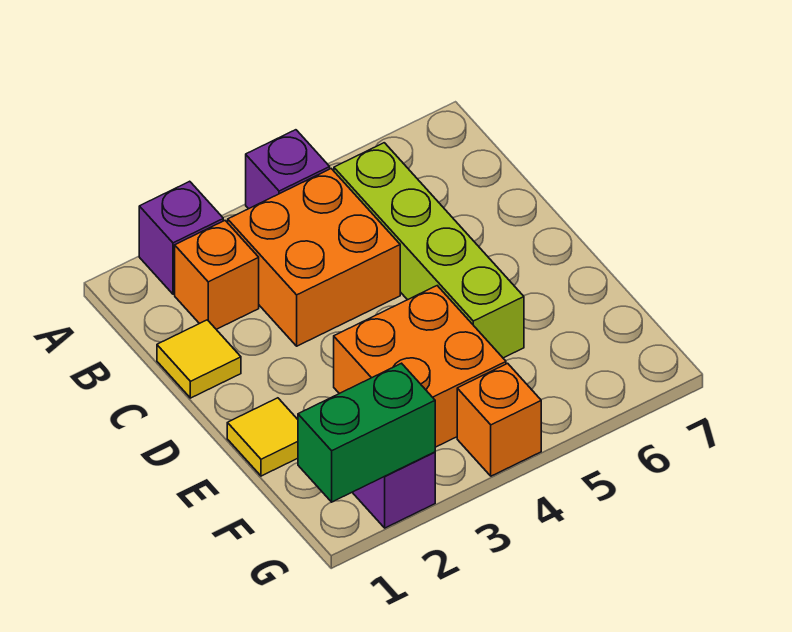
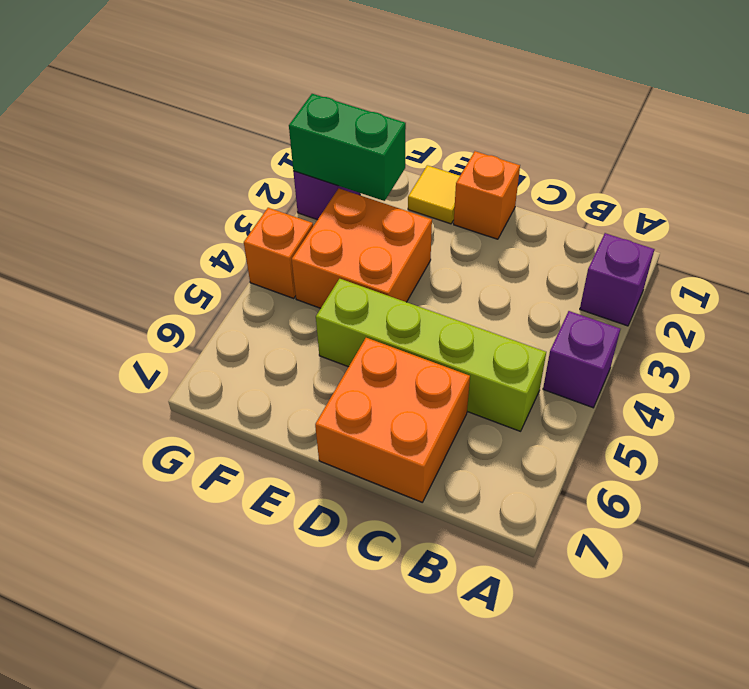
orange 1x1 brick [175,221,259,329] -> orange 1x1 brick moved to [454,151,520,239]
orange 2x2 brick [228,169,400,346] -> orange 2x2 brick moved to [315,338,470,502]
yellow 1x1 tile [157,320,241,398] -> none
green 1x2 brick [298,363,435,502] -> green 1x2 brick turned to [289,94,406,201]

